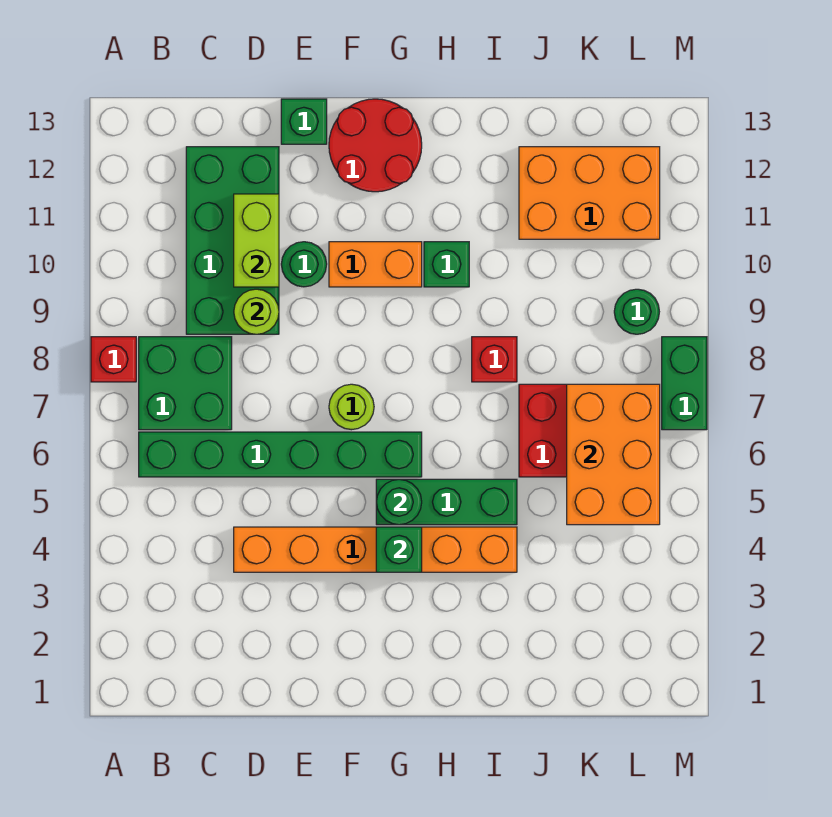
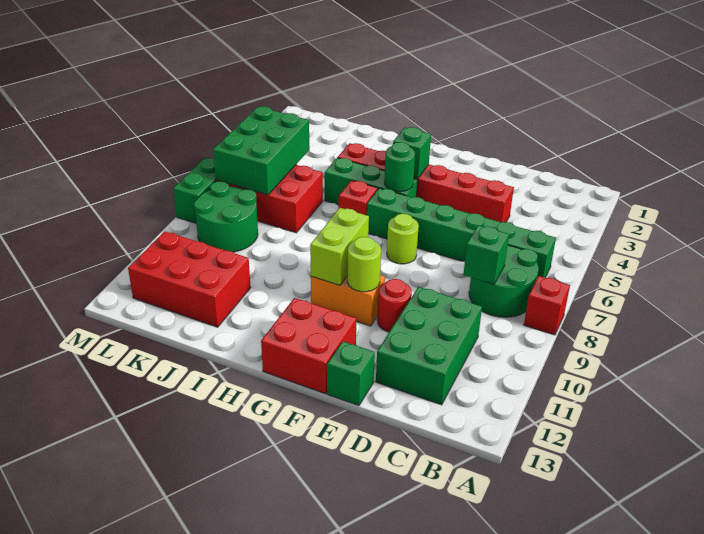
green 2x2 brick [139,337,232,430] -> green 2x2 round brick [469,246,539,317]
green 2x4 brick [186,147,279,334] -> green 2x3 brick [376,287,482,405]
orange 1x6 brick [234,527,517,572] -> red 1x6 brick [338,143,514,222]
lime 1x1 round brick [234,289,279,334] -> lime 1x1 round brick moved to [347,237,381,292]
lime 1x2 brick [234,194,279,287] -> lime 1x2 brick moved to [310,208,369,285]
green 1x1 round brick [281,242,327,287] -> red 1x1 round brick [377,279,412,332]
red 2x2 round brick [329,99,422,192] -> red 2x2 brick [261,298,356,394]
green 1x1 brick [424,242,469,287] -> green 1x1 brick moved to [463,225,509,284]
red 1x1 brick [472,337,517,382] -> red 1x1 brick moved to [339,180,378,215]
orange 2x3 brick [519,147,660,239] -> red 2x3 brick [128,231,251,327]
orange 2x3 brick [567,384,660,525] -> green 2x3 brick [213,106,309,195]
green 1x1 round brick [614,289,659,334] -> green 2x2 round brick [194,181,258,252]

